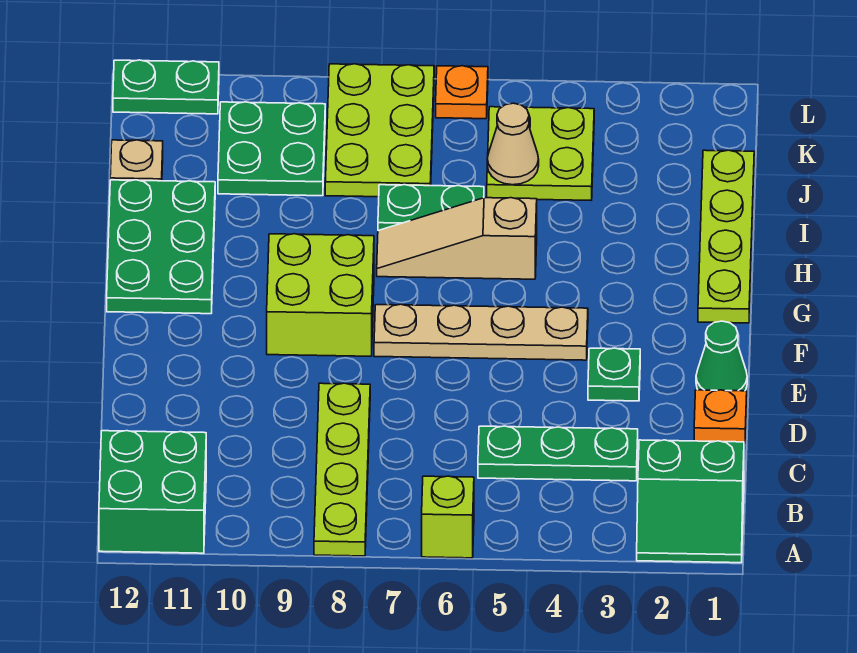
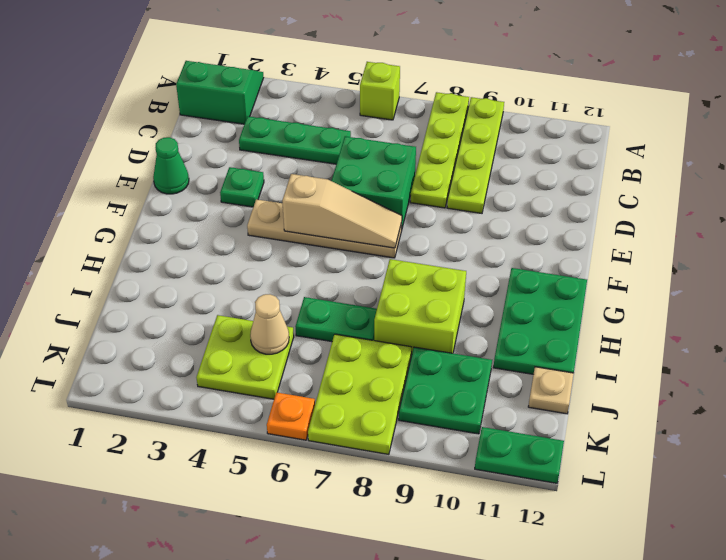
green 2x2 brick [99,431,206,553] -> green 2x2 brick moved to [332,136,416,227]
orange 1x1 plate [694,390,747,443] -> none
lime 2x2 brick [267,234,374,356] -> lime 2x2 brick moved to [374,259,466,353]
lime 1x4 plate [698,150,754,323] -> lime 1x4 plate moved to [447,97,504,213]
tan 1x3 slope [377,198,537,279] -> tan 1x3 slope moved to [282,174,402,248]

